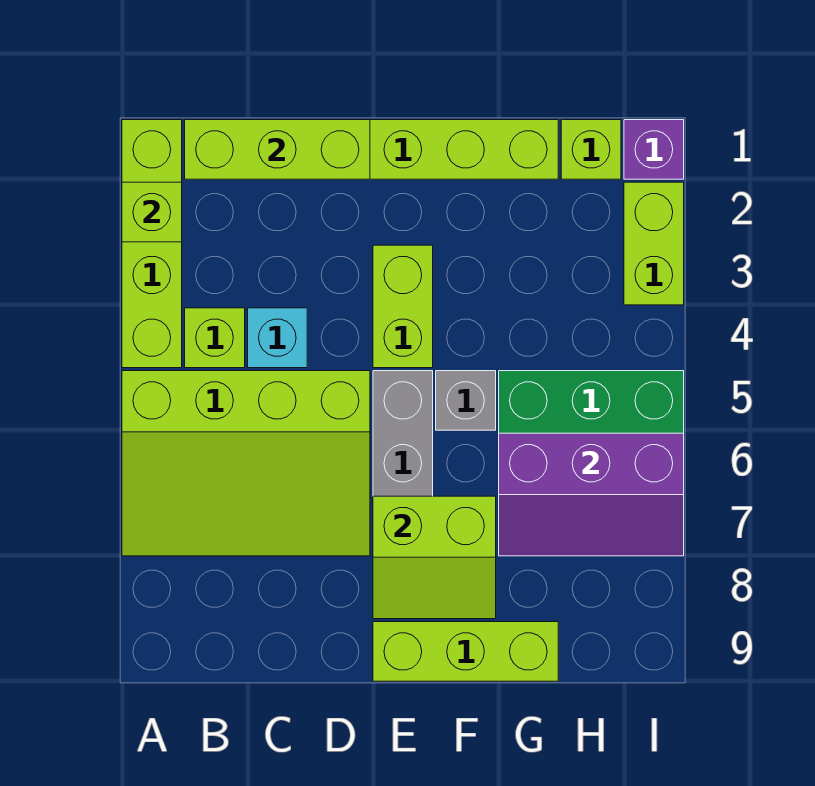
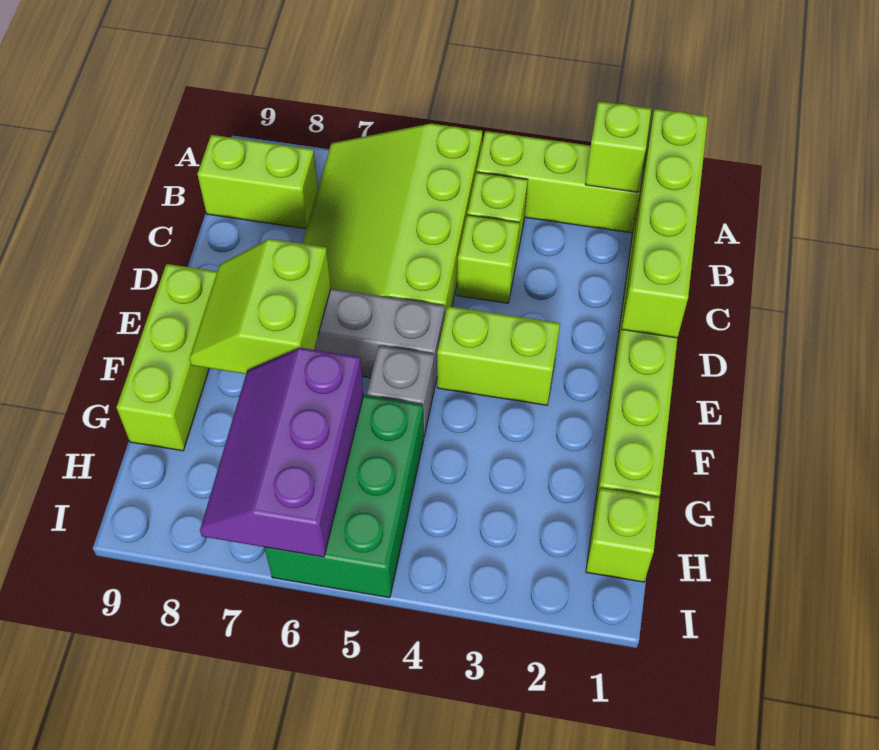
lime 1x3 brick [185,120,370,179] -> lime 1x4 brick [622,109,708,338]
cyan 1x1 brick [248,308,307,368] -> lime 1x1 brick [457,215,519,303]
purple 1x1 brick [624,120,684,179] -> none
lime 1x2 brick [624,182,684,305] -> lime 1x2 brick moved to [197,135,318,229]

